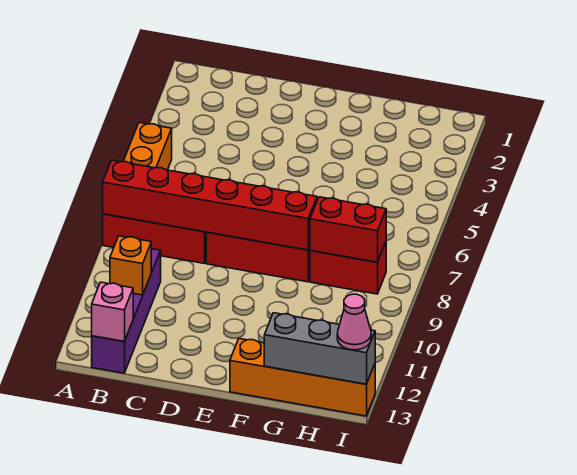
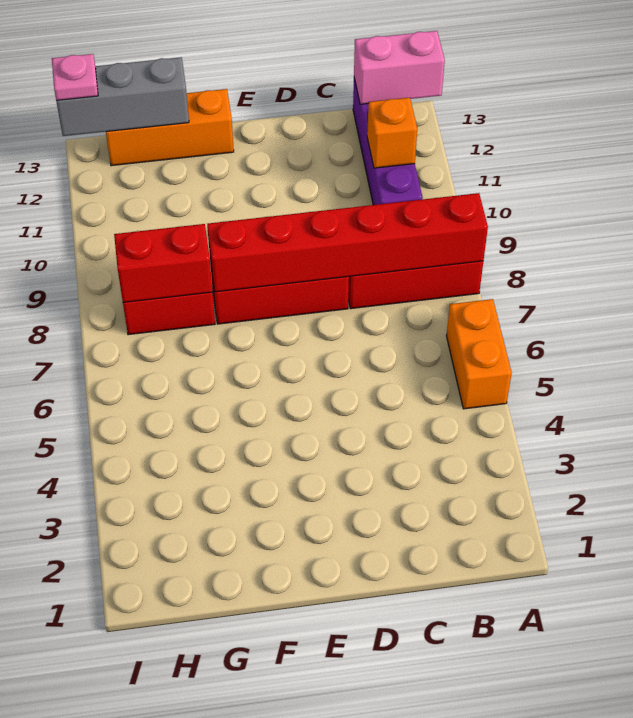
pink 1x1 brick [92,282,133,342] -> pink 1x2 brick [354,31,445,104]
orange 1x4 brick [230,339,375,416] -> orange 1x3 brick [106,89,234,166]
pink 1x1 cone [337,294,371,350] -> pink 1x1 plate [52,54,98,101]

